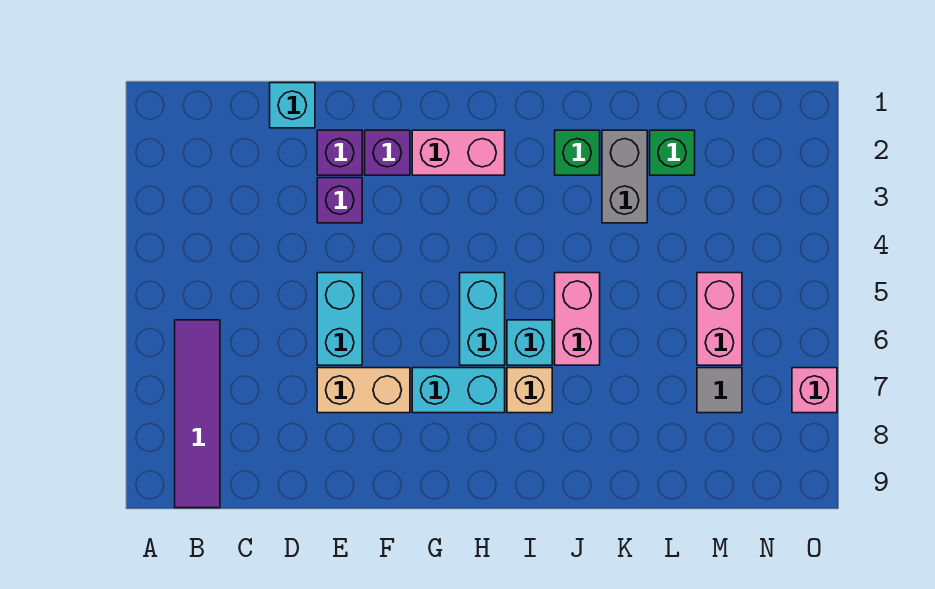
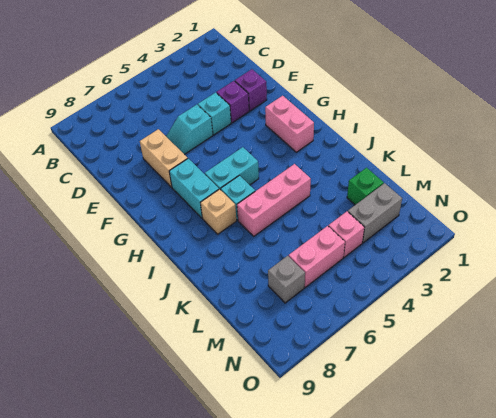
purple 1x4 tile [175,320,220,508] -> none
cyan 1x1 brick [270,83,315,128] -> cyan 1x1 brick moved to [198,93,231,135]
cyan 1x2 brick [317,273,362,365] -> cyan 1x2 slope [166,105,213,155]
purple 1x1 brick [365,130,410,175] -> none
green 1x1 brick [555,130,600,175] -> none
pink 1x2 brick [555,273,600,365] -> pink 1x3 brick [237,164,311,236]
grey 1x2 brick [602,130,647,223] -> grey 1x2 brick moved to [348,183,402,243]
grey 1x1 tile [697,368,742,413] -> grey 1x1 brick [268,256,305,303]
pink 1x1 brick [792,368,837,413] -> pink 1x1 brick moved to [329,212,364,257]

